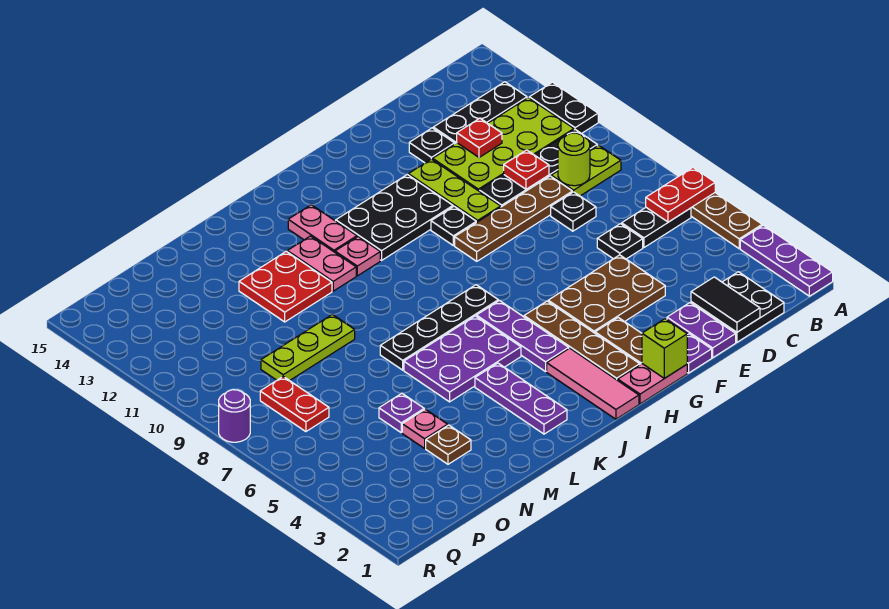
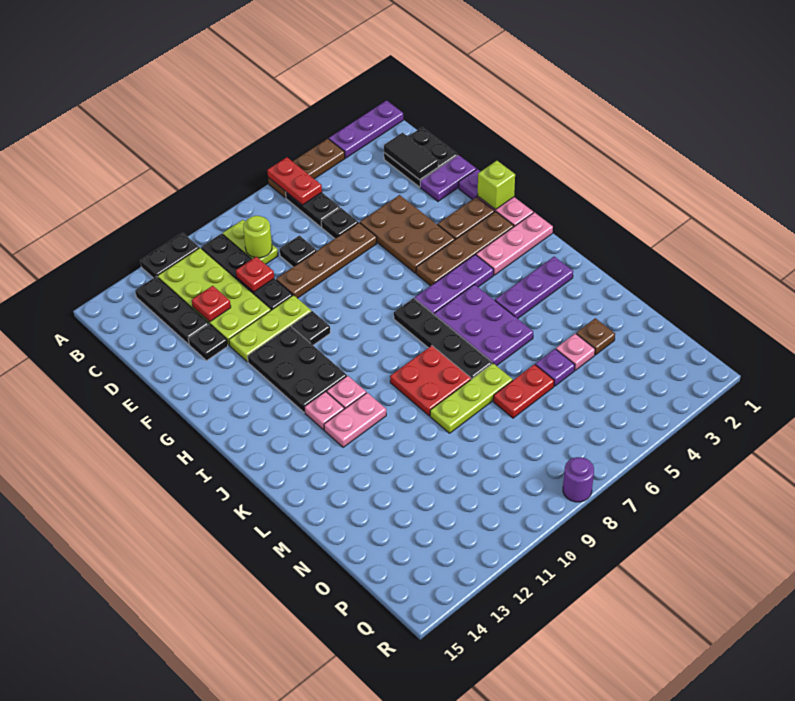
black 1x2 tile [691,277,760,332] -> black 1x2 tile turned to [384,133,438,180]
brown 1x4 plate [455,176,572,261] -> brown 1x4 plate turned to [276,223,377,298]
pink 1x3 tile [547,348,639,419] -> pink 1x3 plate [476,212,553,275]
pink 1x2 plate [288,205,357,252] -> pink 1x1 plate [304,391,344,430]
red 2x2 plate [239,251,332,322] -> red 2x2 plate moved to [390,346,471,416]
lime 1x3 plate [261,314,355,381] -> lime 1x3 plate turned to [430,363,513,433]
red 1x2 plate [260,377,329,432] -> red 1x2 plate moved to [493,364,554,418]

